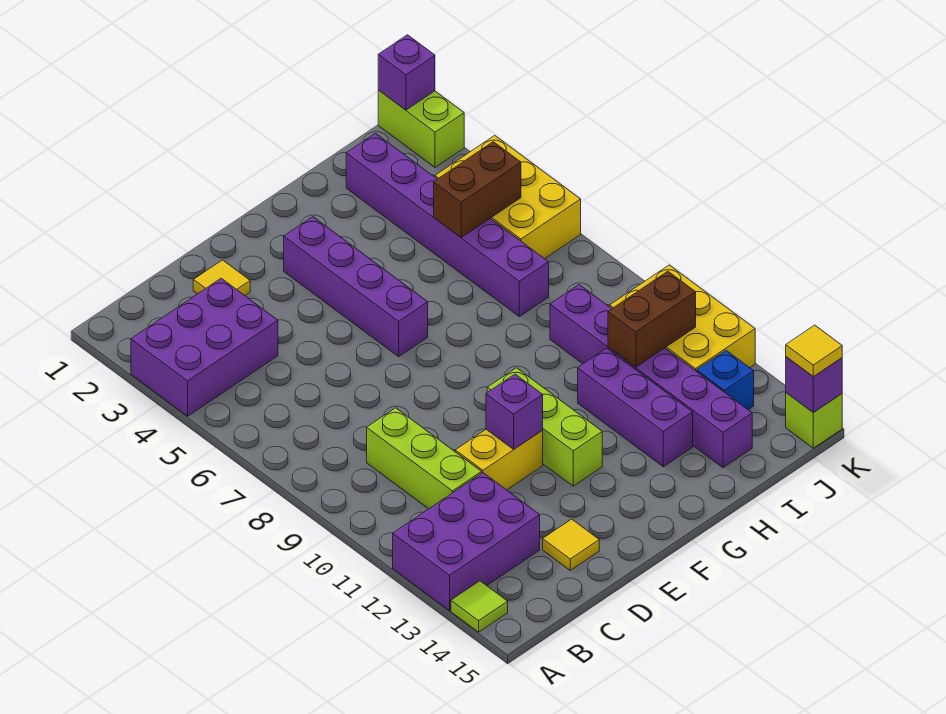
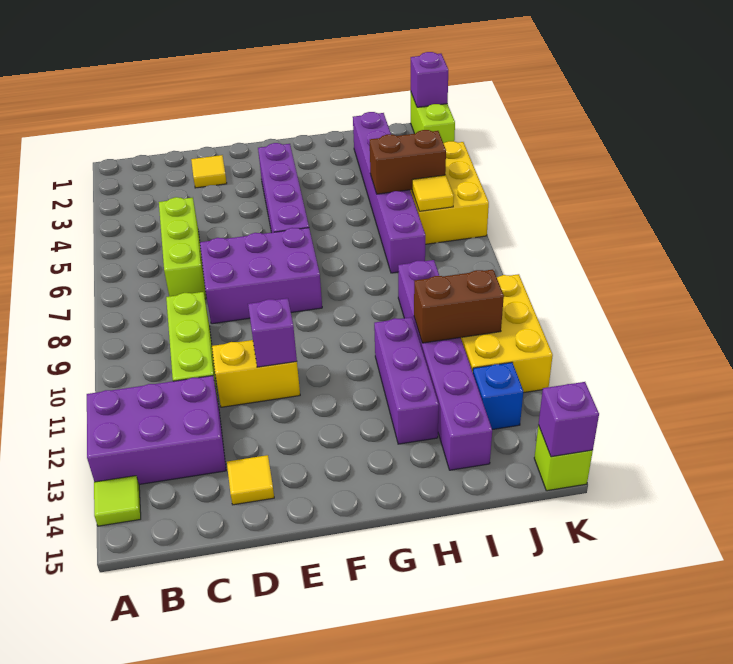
purple 2x3 brick [131,278,278,416] -> purple 2x3 brick moved to [200,228,322,324]
lime 1x3 brick [487,368,602,486] -> lime 1x3 brick moved to [159,197,206,299]
yellow 1x1 tile [786,325,842,377] -> yellow 1x1 tile moved to [412,175,454,211]

